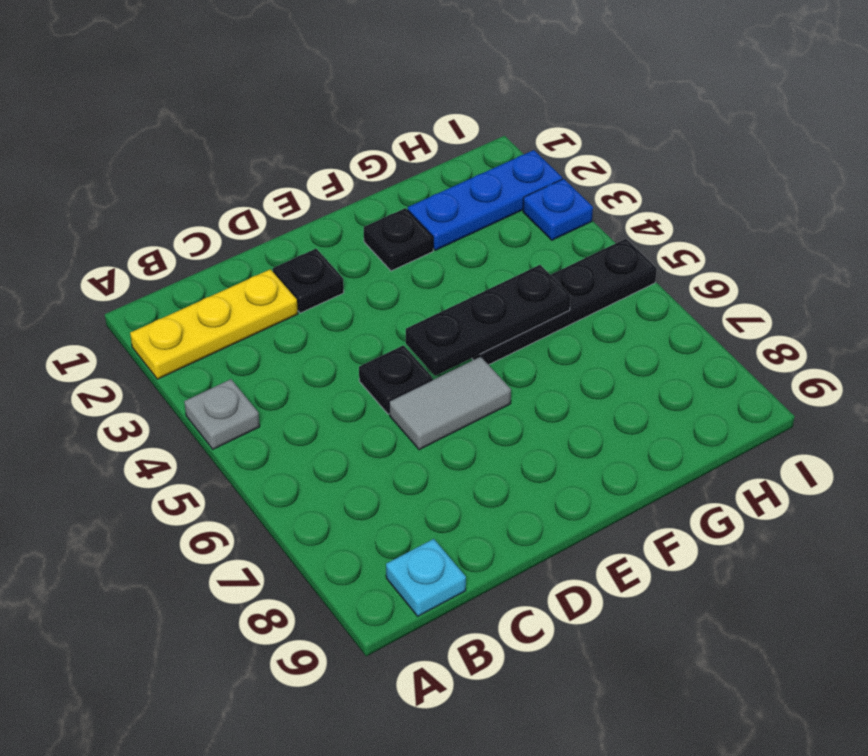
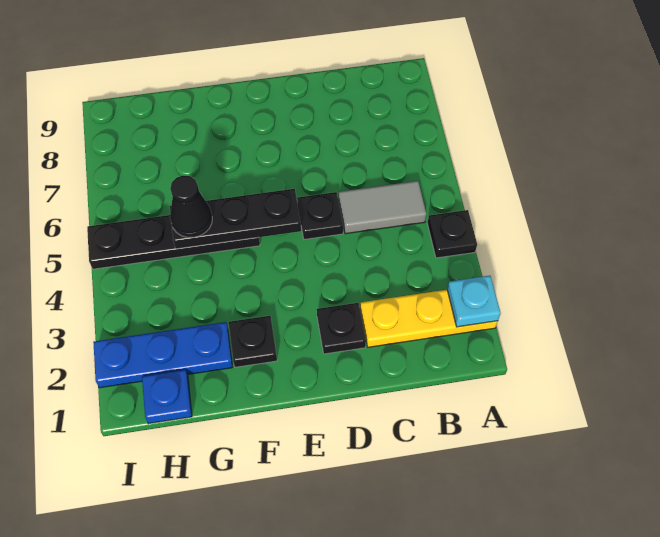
grey 1x1 plate [184,379,260,449] -> black 1x1 plate [428,210,477,258]
cyan 1x1 plate [386,539,466,616] -> cyan 1x1 plate moved to [447,276,501,327]
grey 1x2 tile [389,357,511,450] -> grey 1x2 tile moved to [338,181,426,234]
none -> black 1x1 cone [170,176,212,237]
blue 1x1 plate [523,179,593,240] -> blue 1x1 plate moved to [142,370,192,424]

